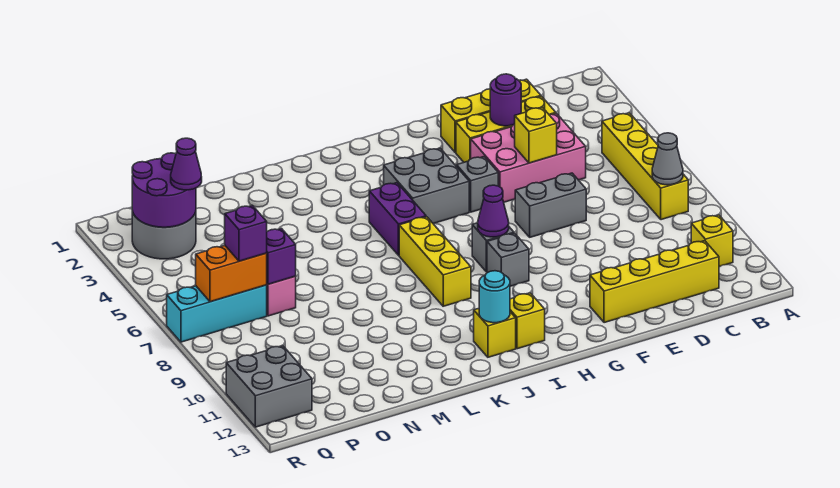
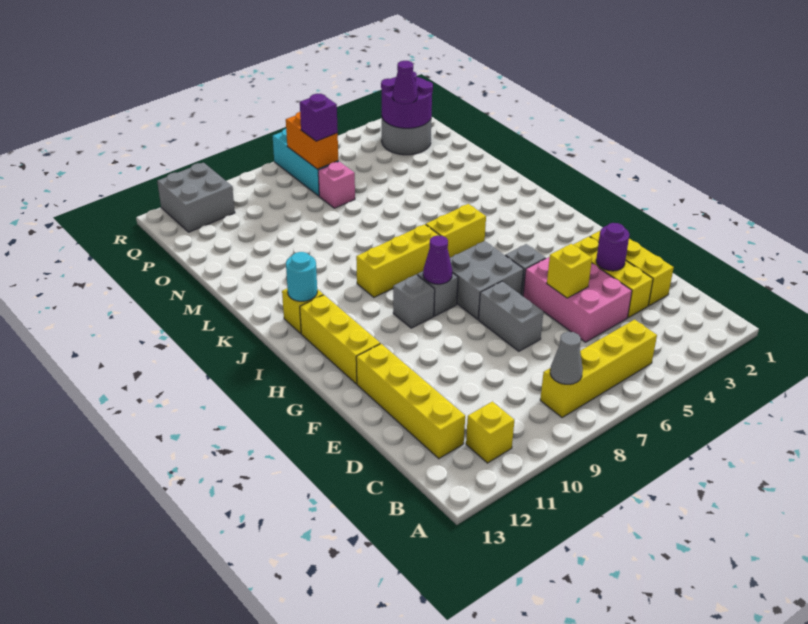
grey 2x2 brick [384,148,469,224] -> grey 2x2 brick moved to [450,241,524,319]
yellow 1x1 brick [510,293,545,349] -> yellow 1x3 brick [300,295,380,384]
purple 1x2 brick [369,183,426,255] -> yellow 1x2 brick [426,204,486,258]
purple 1x1 brick [267,228,296,284] -> none

